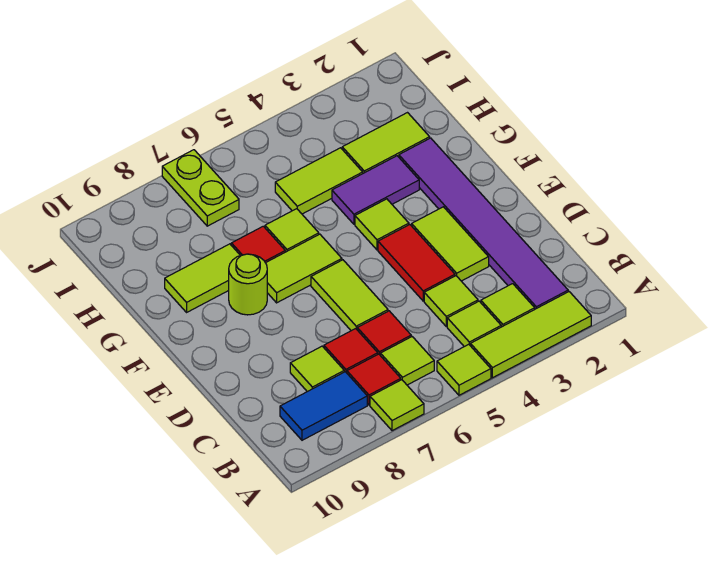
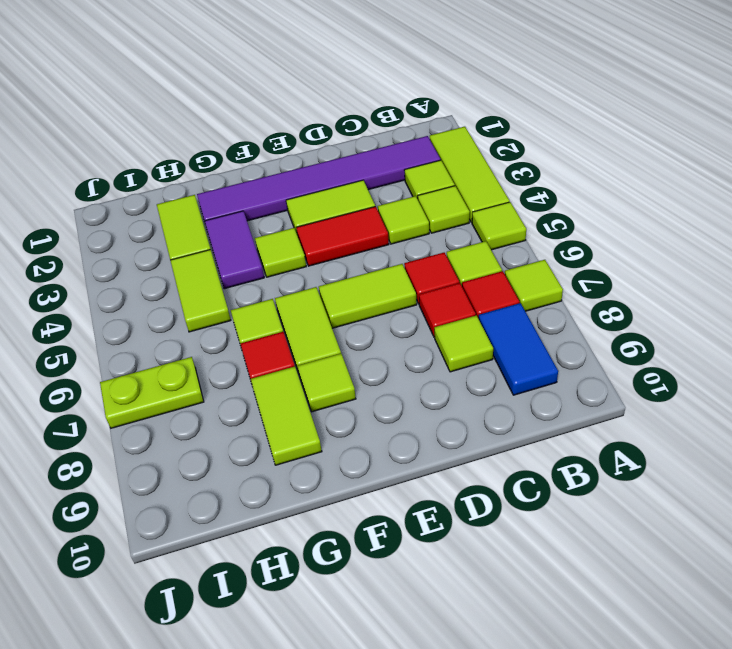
lime 1x1 round brick [229,254,267,315] -> lime 1x1 tile [297,354,356,412]

